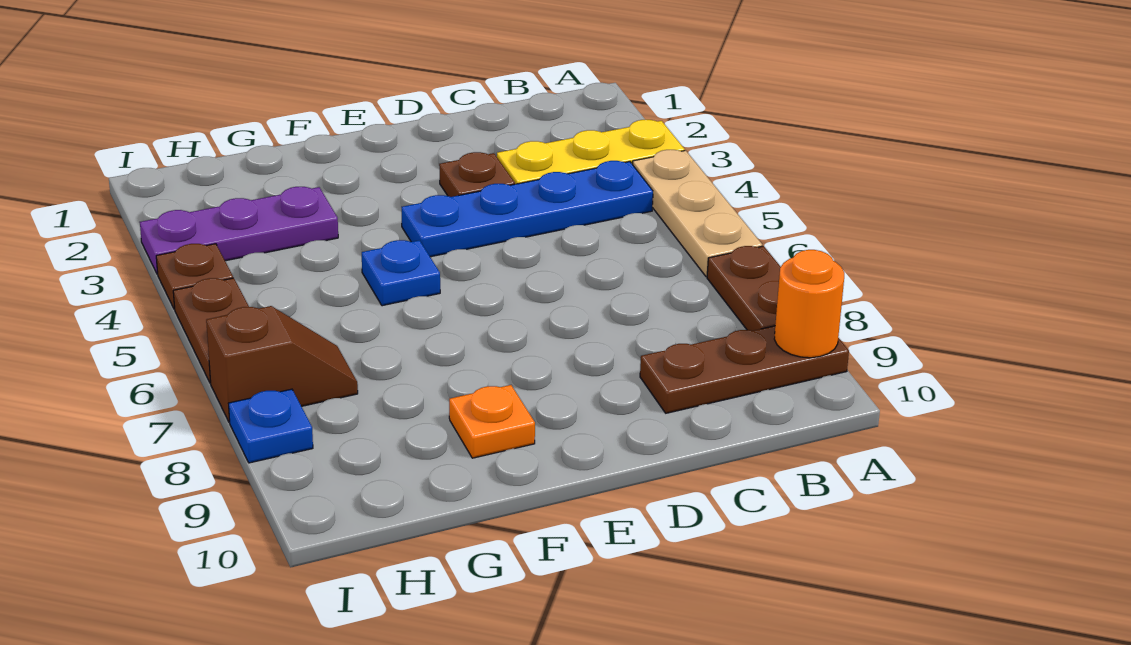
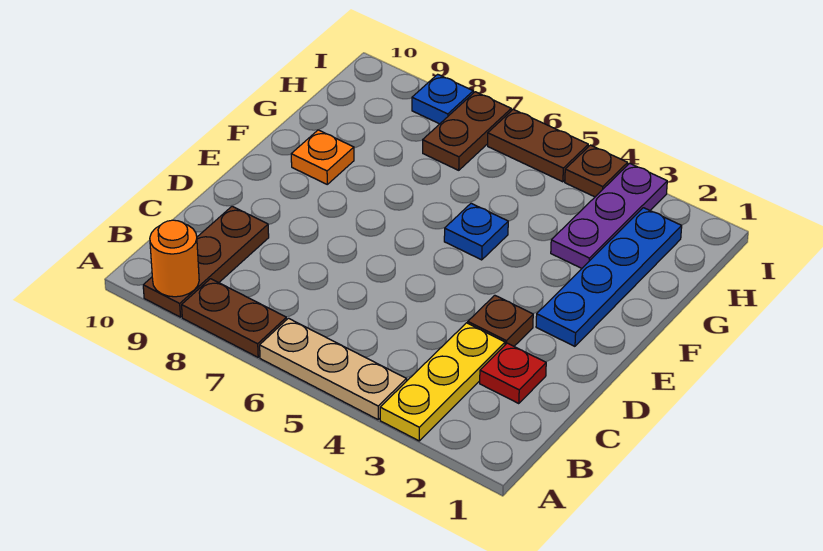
blue 1x4 plate [401,161,653,257] -> blue 1x4 plate moved to [536,208,682,346]
none -> red 1x1 plate [480,343,546,404]
brown 1x2 slope [206,306,358,422] -> brown 1x2 plate [423,92,511,170]

